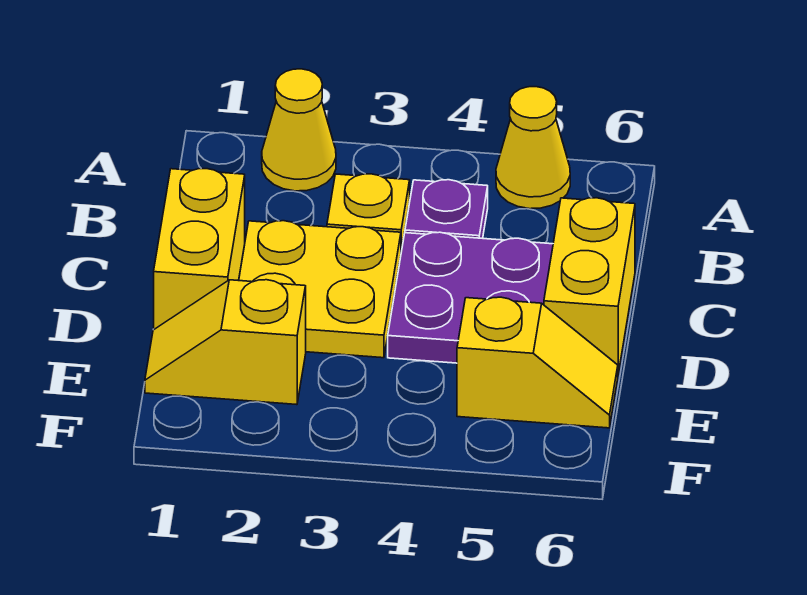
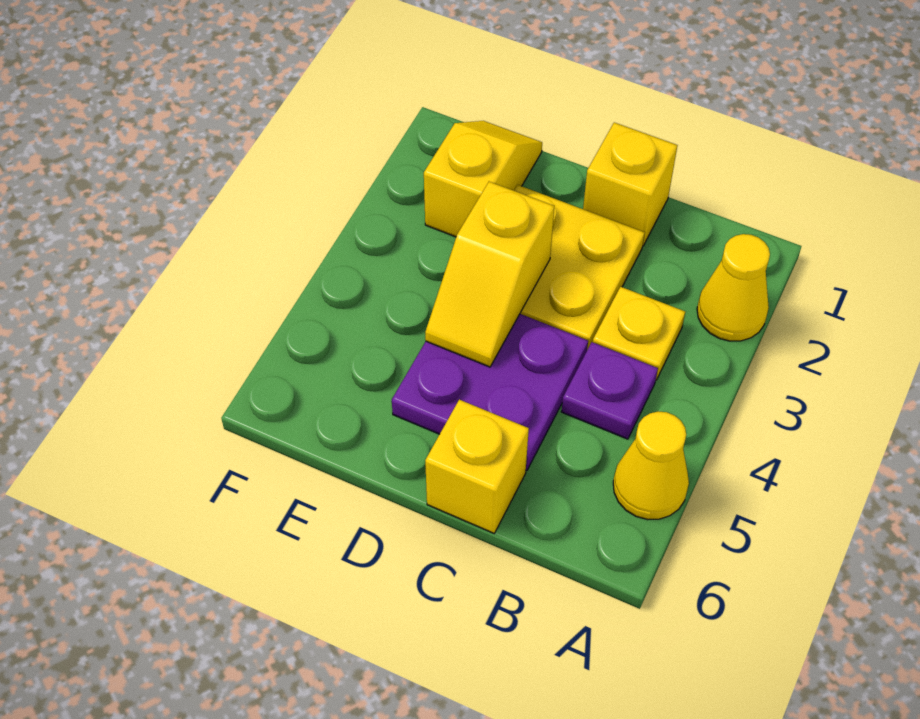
yellow 1x2 brick [154,169,245,329] -> yellow 1x1 brick [583,122,677,246]
yellow 1x2 brick [544,198,635,373] -> yellow 1x1 brick [425,400,529,533]
yellow 1x2 slope [457,297,618,428] -> yellow 1x2 slope moved to [425,182,554,367]

